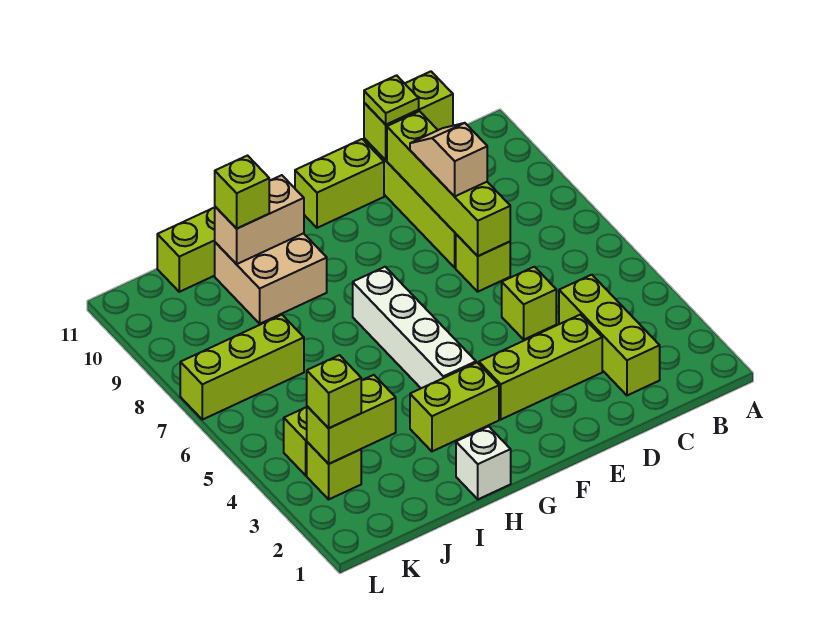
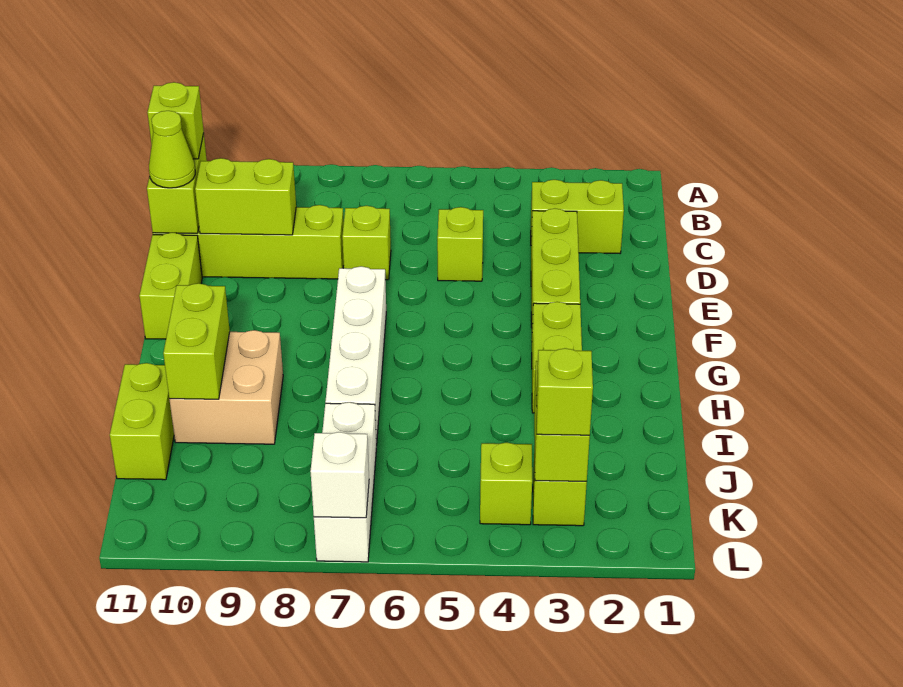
lime 1x3 brick [559,275,660,395] -> lime 1x2 brick [531,180,624,253]
lime 1x4 brick [387,111,510,256] -> lime 1x2 brick [195,158,296,235]
tan 1x2 slope [410,123,487,196] -> none
lime 1x1 plate [364,75,419,125] -> lime 1x1 cone [149,111,195,188]
white 1x4 brick [353,267,476,388] -> white 1x4 brick turned to [325,266,386,446]
white 1x1 brick [456,426,511,499] -> white 1x1 brick moved to [310,432,369,518]
tan 1x2 brick [214,175,304,264] -> lime 1x2 brick [163,283,230,399]
lime 1x1 brick [215,156,269,229] -> lime 1x1 brick moved to [147,82,204,159]
lime 1x3 brick [180,315,304,420] -> white 1x3 brick [314,402,376,562]

